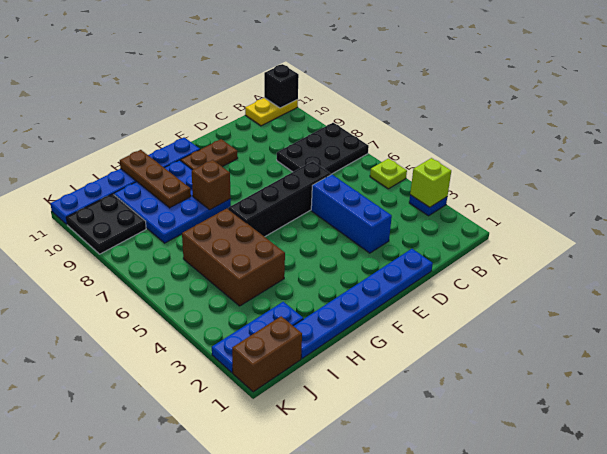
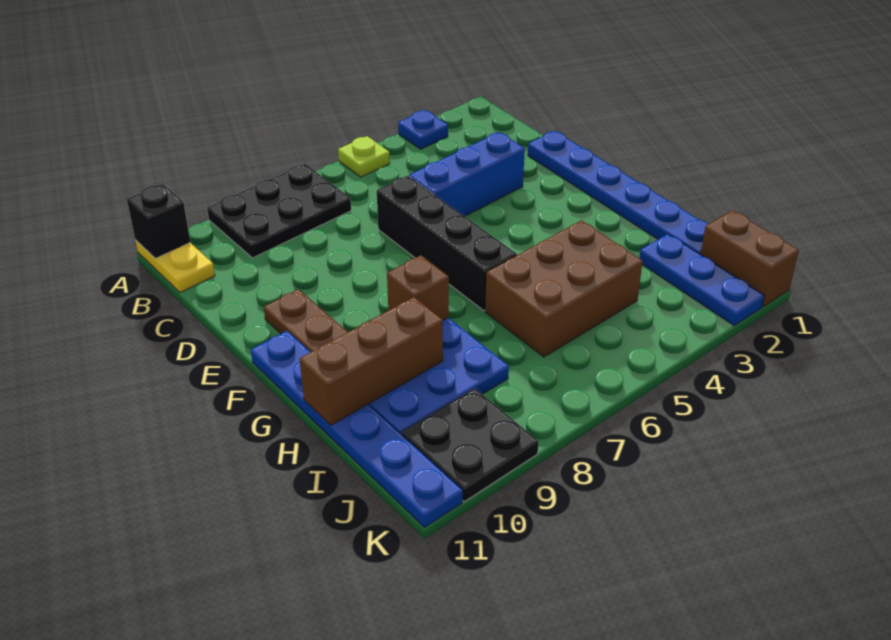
lime 1x1 brick [410,158,451,207] -> none
black 2x3 plate [277,123,369,174] -> black 2x3 plate turned to [207,164,351,258]
brown 1x3 plate [120,150,191,208] -> brown 1x3 brick [300,297,443,425]

